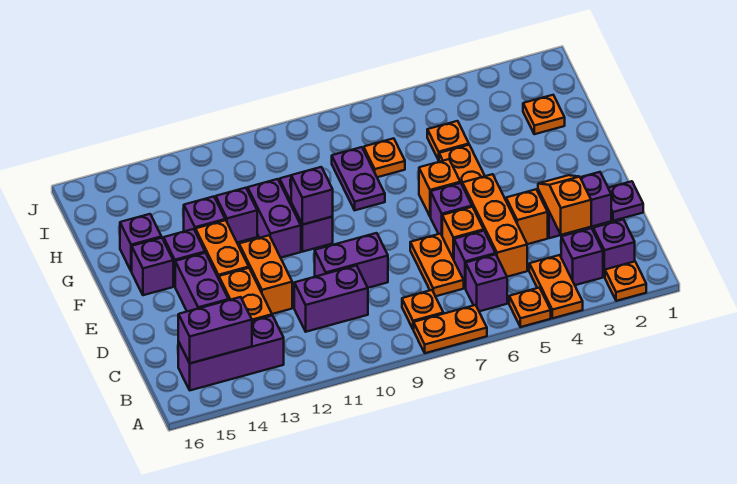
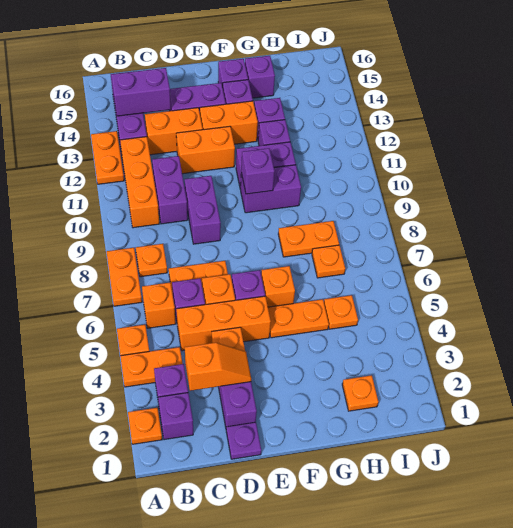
none -> orange 1x2 plate [91,131,124,184]
purple 1x1 brick [466,254,507,311] -> orange 1x1 brick [142,282,176,328]
none -> orange 1x3 brick [120,137,159,228]
purple 1x2 brick [178,297,252,363] -> purple 1x2 brick turned to [111,68,171,116]
purple 1x2 plate [332,147,385,210] -> orange 1x2 plate [278,221,339,257]

